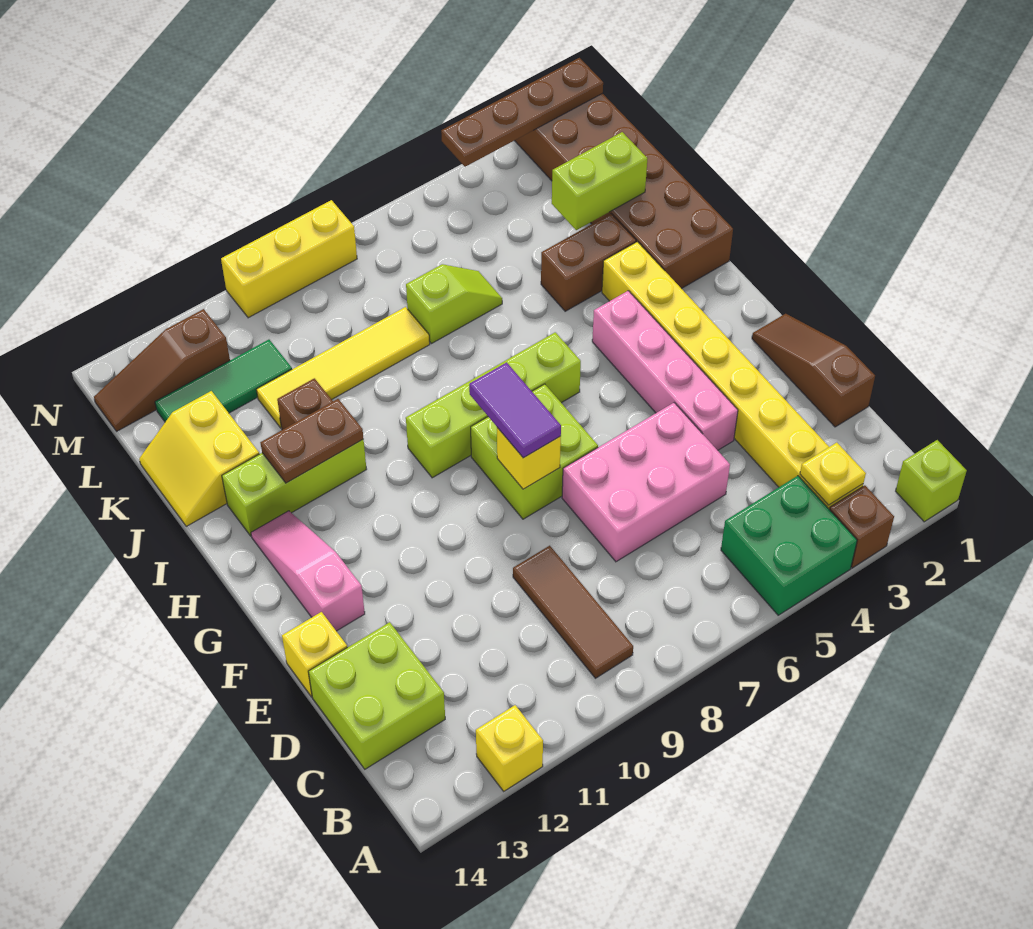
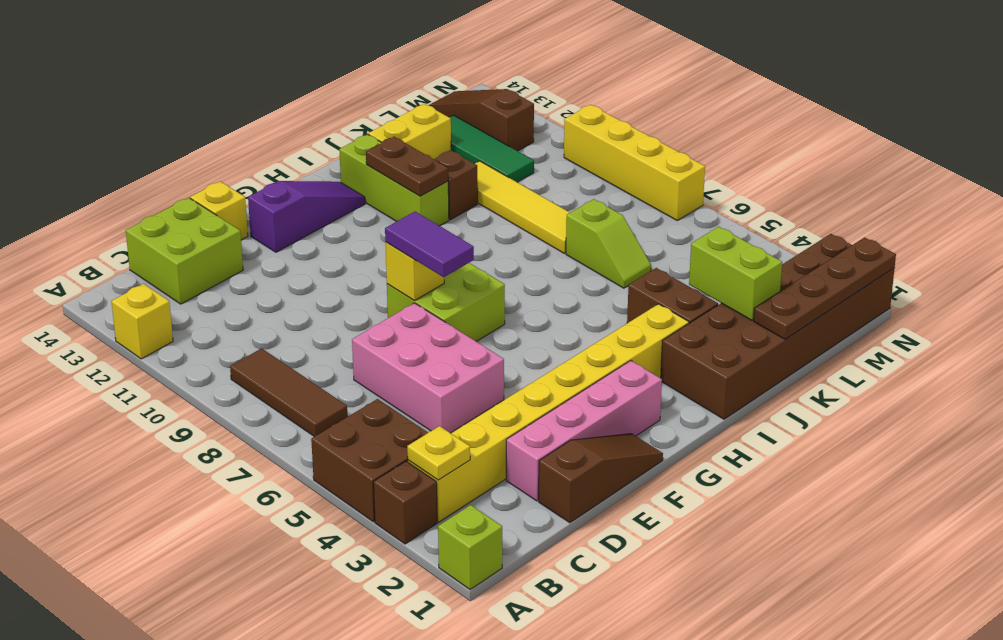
green 2x2 brick [721,476,857,615] -> brown 2x2 brick [311,399,428,522]
brown 1x3 tile [513,546,633,678] -> brown 1x3 tile turned to [230,348,347,437]
pink 1x4 brick [592,291,738,450] -> pink 1x4 brick moved to [506,361,662,501]
purple 1x2 tile [469,362,561,458] -> purple 1x2 tile turned to [385,212,474,277]
pink 1x3 slope [251,511,365,631] -> purple 1x3 slope [248,181,365,252]
lime 1x4 brick [406,332,581,478] -> none
brown 1x4 plate [441,58,603,167] -> brown 1x4 plate turned to [754,237,896,339]
yellow 1x3 brick [221,200,357,318] -> yellow 1x4 brick [564,105,705,220]

